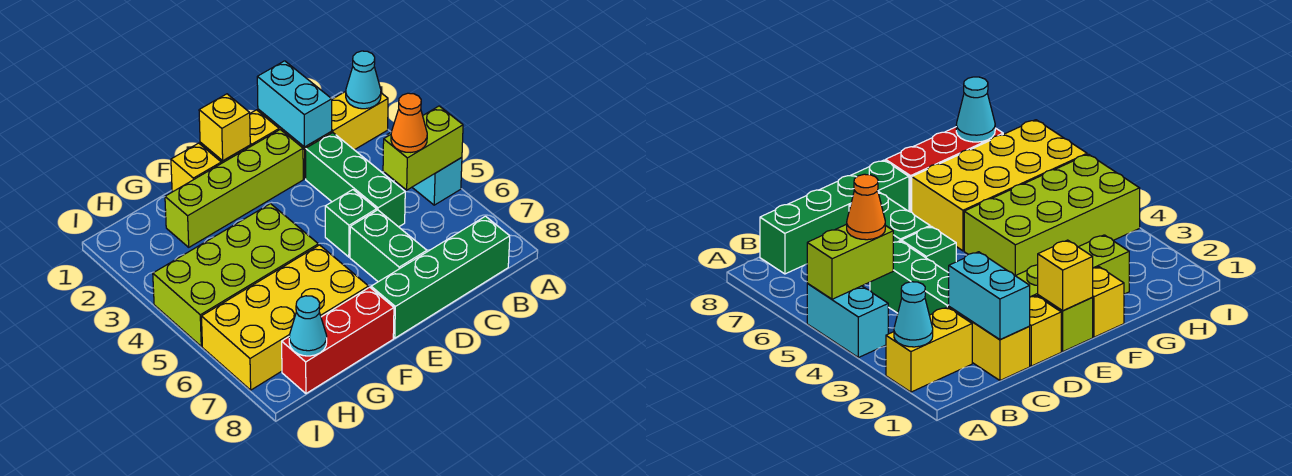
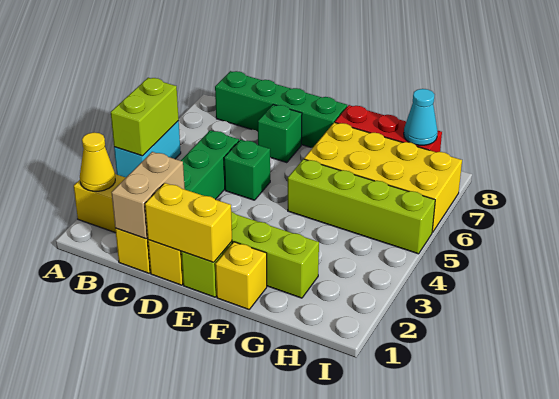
cyan 1x1 cone [346,51,381,109] -> yellow 1x1 cone [80,133,115,191]
lime 1x2 brick [383,106,463,190] -> lime 1x2 brick turned to [111,78,179,156]
orange 1x1 cone [391,93,427,152] -> none
cyan 1x2 brick [257,61,332,147] -> tan 1x2 brick [111,152,185,239]
green 1x2 brick [350,210,427,282] -> green 1x1 brick [258,105,302,163]
yellow 1x1 brick [199,94,250,161] -> yellow 1x2 brick [145,183,232,262]
lime 2x4 brick [153,204,318,346] -> lime 1x4 brick [288,159,435,254]

